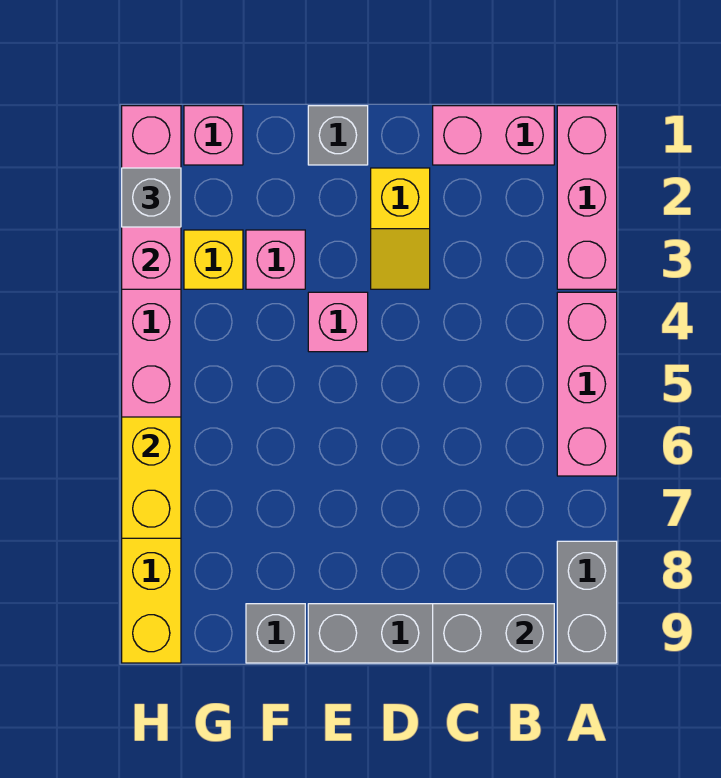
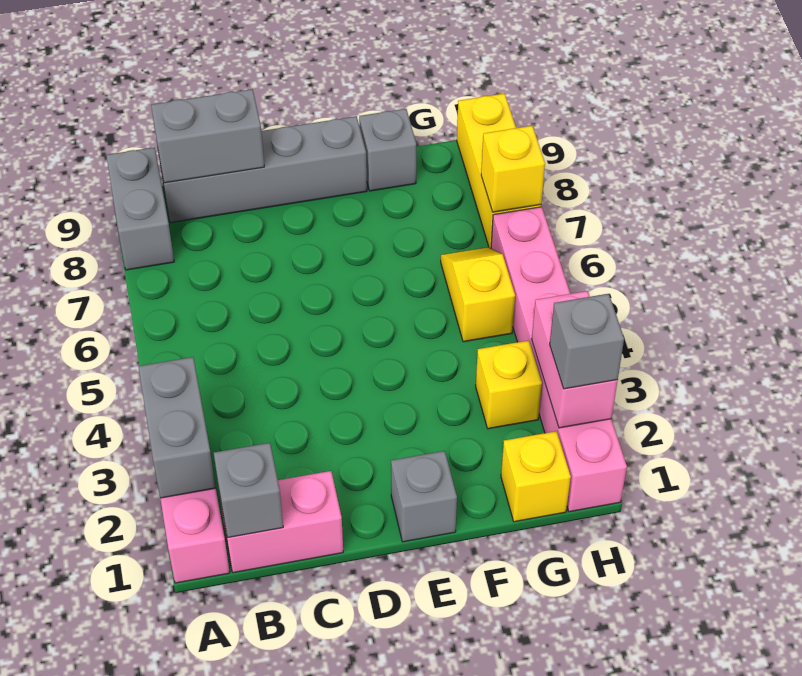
none -> grey 1x2 brick [138,357,216,498]
pink 1x3 brick [557,292,617,476] -> none
none -> grey 1x1 brick [214,443,283,538]
yellow 1x2 slope [371,168,430,289] -> yellow 1x2 slope moved to [441,247,515,342]
pink 1x1 brick [308,292,368,352] -> none
pink 1x1 brick [246,230,305,289] -> none
pink 1x1 brick [184,106,243,165] -> yellow 1x1 brick [501,431,571,522]
yellow 1x2 brick [122,417,181,538] -> yellow 1x1 brick [481,126,545,212]

